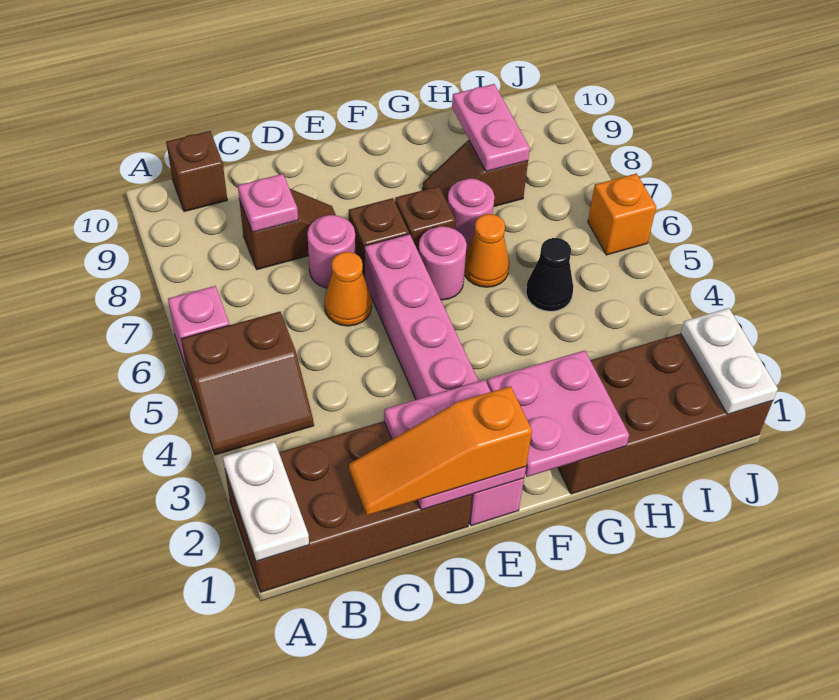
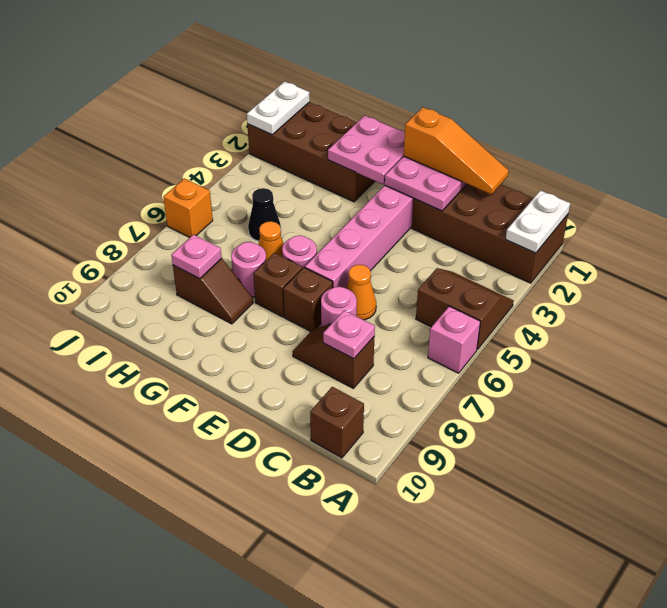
pink 1x2 plate [452,84,530,171] -> pink 1x1 plate [171,235,222,279]

